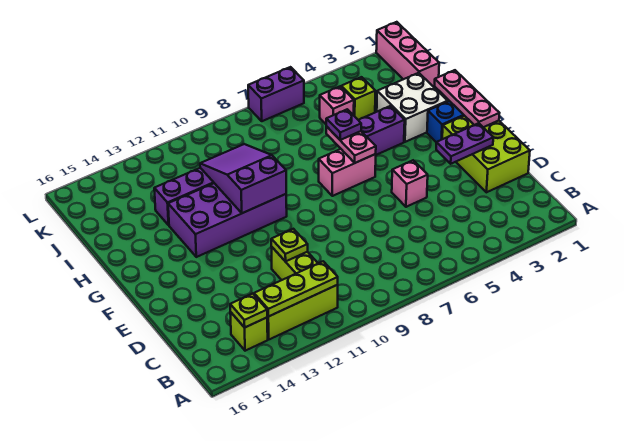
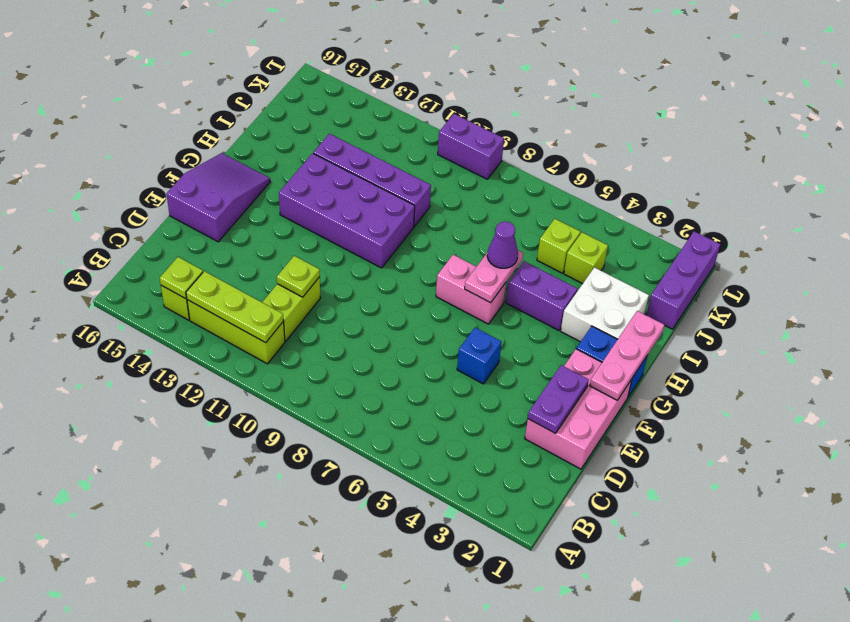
lime 2x3 brick [442,116,530,192] -> pink 2x3 brick [525,349,632,469]
purple 1x2 plate [436,123,493,164] -> purple 1x2 plate turned to [528,365,589,433]
pink 1x1 brick [392,160,428,207] -> blue 1x1 brick [457,328,501,384]
purple 2x3 slope [200,144,286,213] -> purple 2x3 slope moved to [166,153,270,242]
purple 1x1 plate [326,109,361,140] -> purple 1x1 cone [487,221,518,268]
pink 1x3 brick [376,22,439,87] -> purple 1x3 brick [646,231,720,329]
pink 1x1 brick [320,86,354,124] -> lime 1x1 brick [537,219,580,273]
purple 1x2 brick [248,67,304,121] -> purple 1x2 brick moved to [438,114,504,179]

